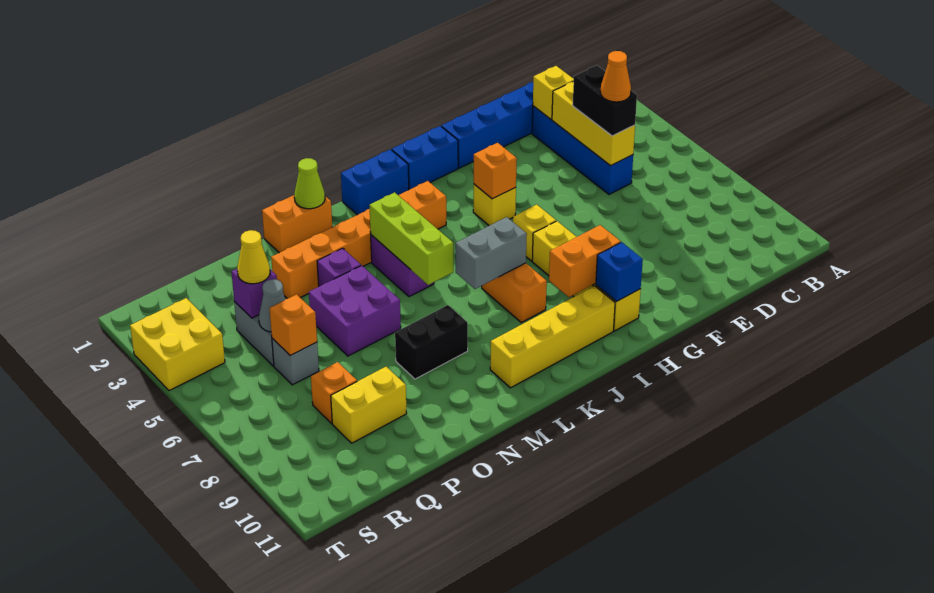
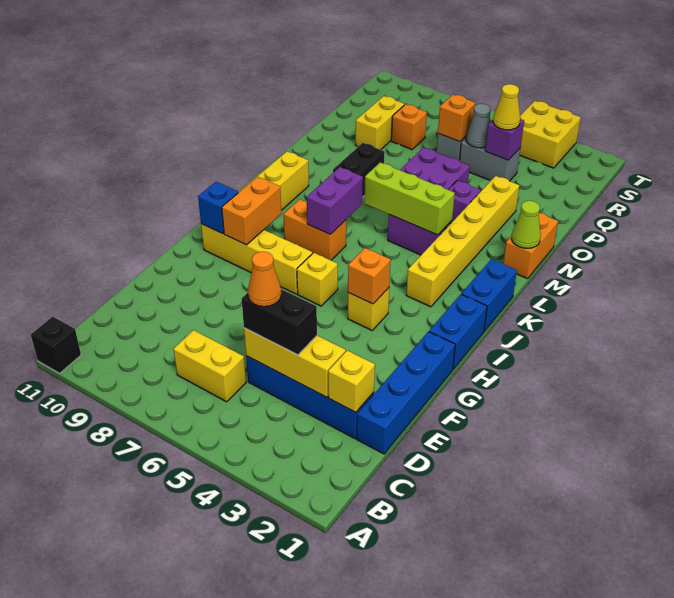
none -> black 1x1 brick [31,316,81,373]
none -> yellow 1x2 brick [173,330,246,402]
orange 1x6 brick [271,181,446,299] -> yellow 1x6 brick [406,176,519,307]
grey 1x2 brick [456,217,527,289] -> purple 1x2 brick [307,167,363,234]

